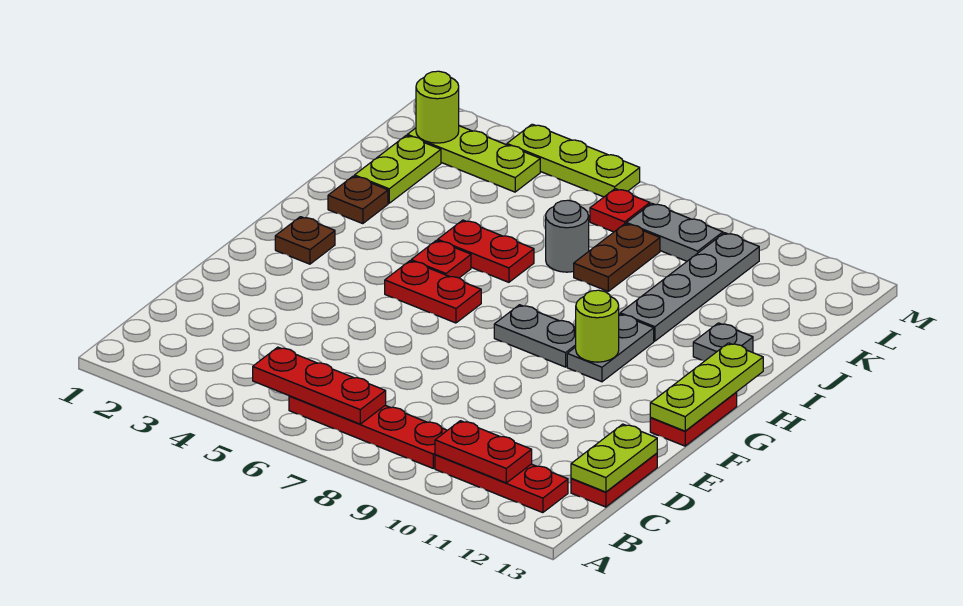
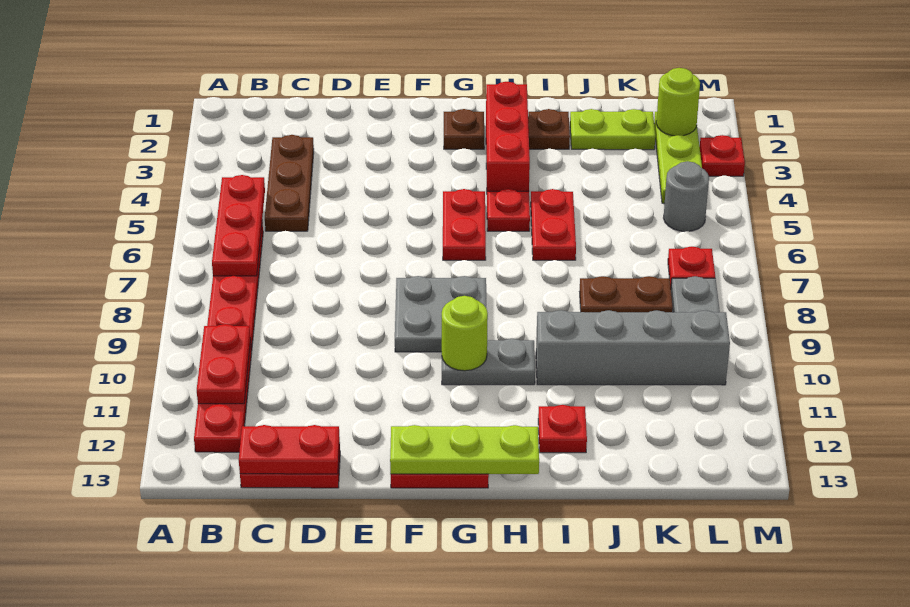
none -> brown 1x3 plate [265,135,314,231]
lime 1x2 plate [571,424,657,492] -> red 1x2 plate [239,425,340,474]
grey 1x2 plate [494,305,576,367] -> grey 2x2 plate [395,276,486,352]
none -> red 1x3 brick [486,82,530,191]
grey 1x4 plate [620,233,759,341] -> grey 1x4 brick [536,310,730,385]
grey 1x1 plate [693,323,753,361] -> red 1x1 plate [538,405,587,453]
grey 1x1 round brick [546,200,589,272] -> grey 1x1 round brick moved to [664,161,709,232]
none -> red 1x1 plate [700,135,745,176]
lime 1x3 plate [507,124,640,197] -> none

